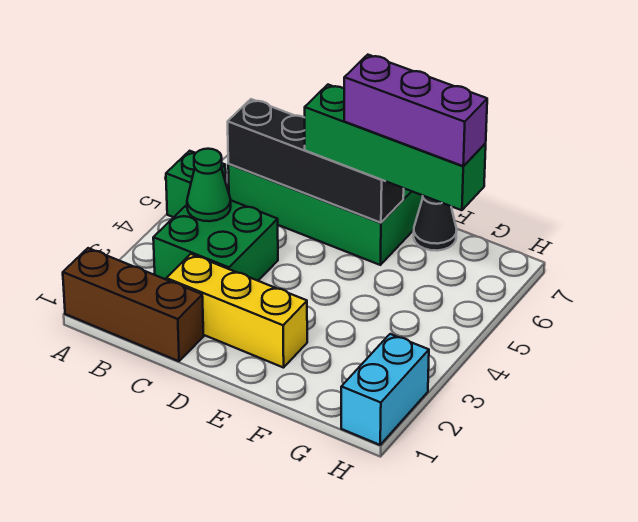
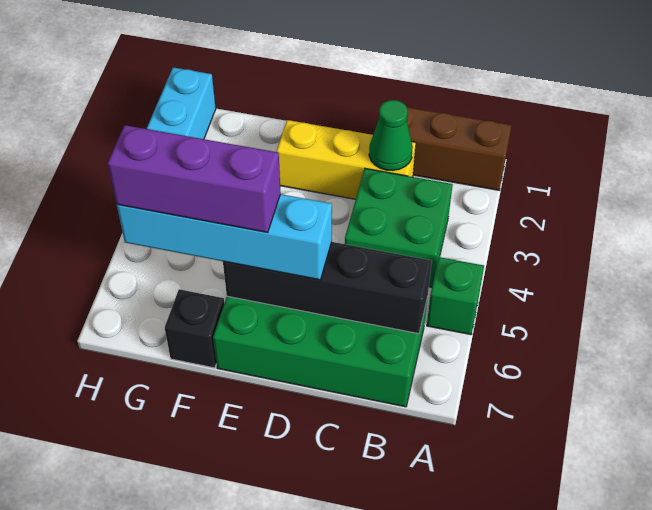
green 1x1 cone [187,149,231,221] -> green 1x1 cone moved to [369,100,413,170]
green 1x4 brick [305,85,486,210] -> cyan 1x4 brick [117,194,332,280]
black 1x1 cone [414,196,457,251] -> black 1x1 brick [165,289,224,368]

